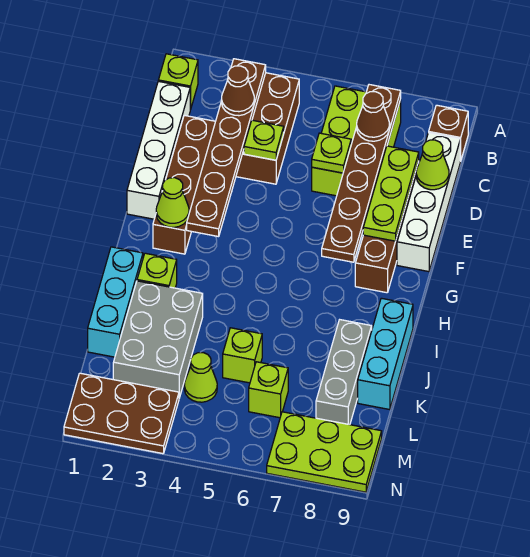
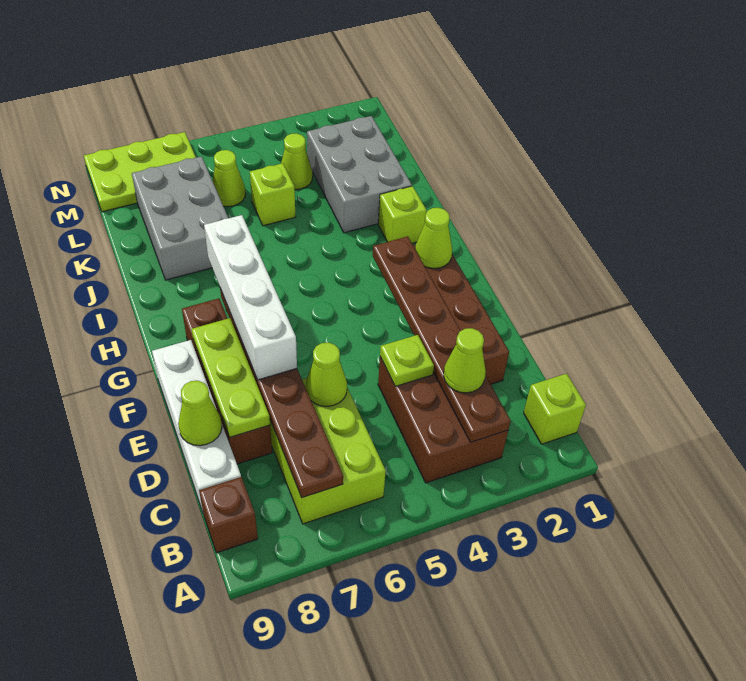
white 1x4 brick [127,81,190,219] -> white 1x4 brick moved to [204,215,297,380]
brown 1x1 cone [222,66,254,116] -> lime 1x1 cone [444,328,486,393]
brown 1x1 cone [357,92,390,141] -> none
lime 1x1 plate [312,133,351,173] -> lime 1x1 cone [306,343,347,406]
cyan 1x3 brick [88,247,143,357] -> none
cyan 1x3 brick [358,298,413,410] -> none
grey 1x3 brick [316,320,372,425] -> grey 2x3 brick [132,156,228,280]
lime 1x1 brick [249,362,288,418] -> lime 1x1 cone [212,150,246,207]
brown 2x3 plate [64,373,179,454] -> none

